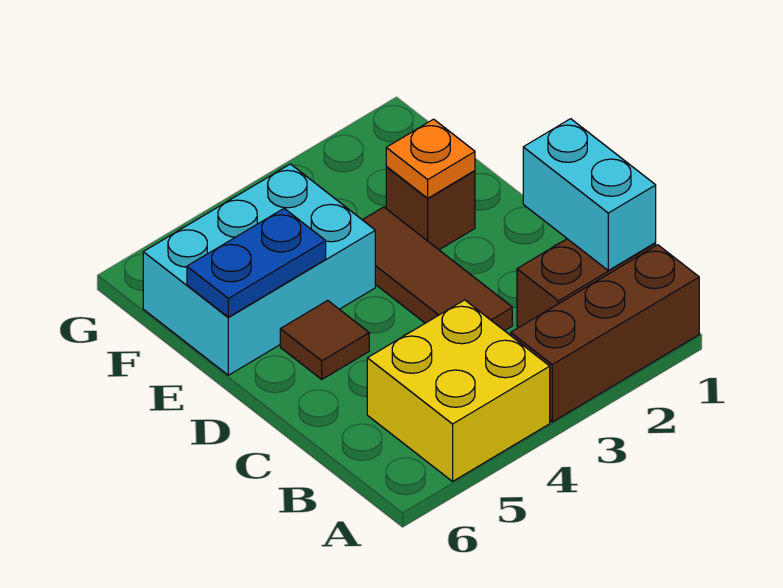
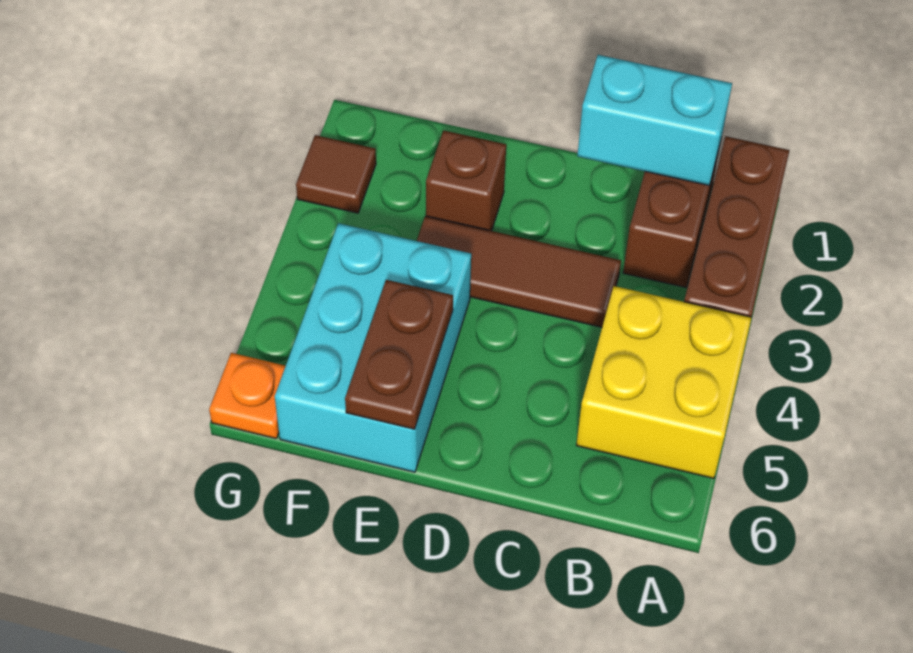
brown 1x1 tile [280,300,369,379] -> brown 1x1 tile moved to [296,135,376,213]
orange 1x1 plate [386,119,475,198] -> orange 1x1 plate moved to [209,353,286,439]
blue 1x2 plate [187,209,326,317] -> brown 1x2 plate [345,280,453,429]

